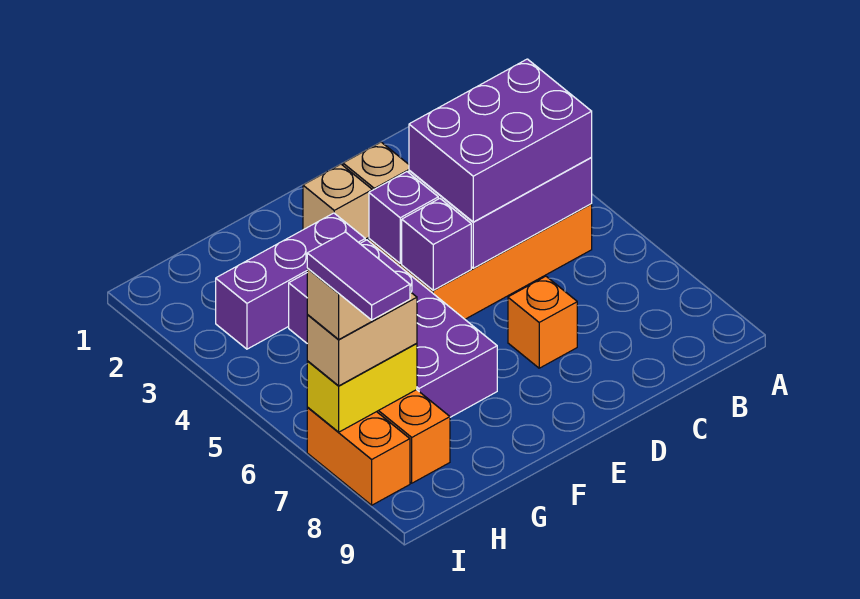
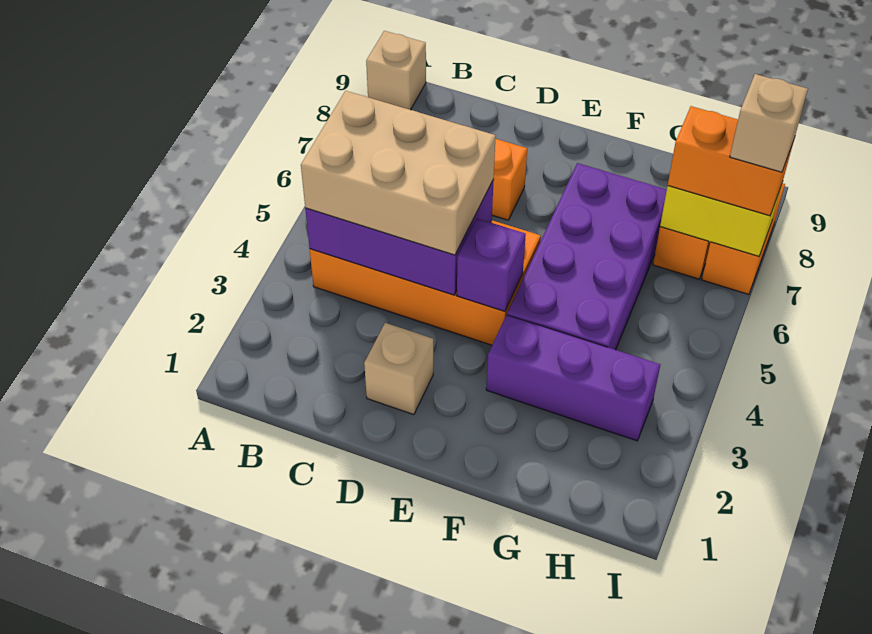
purple 2x3 brick [409,59,592,222] -> tan 2x3 brick [301,91,496,255]
tan 1x1 brick [303,164,372,239] -> tan 1x1 brick moved to [366,31,426,110]
purple 1x1 brick [402,198,471,290] -> none
tan 1x2 brick [307,292,417,386] -> orange 1x2 brick [668,106,794,216]
purple 1x2 tile [307,232,410,320] -> none

